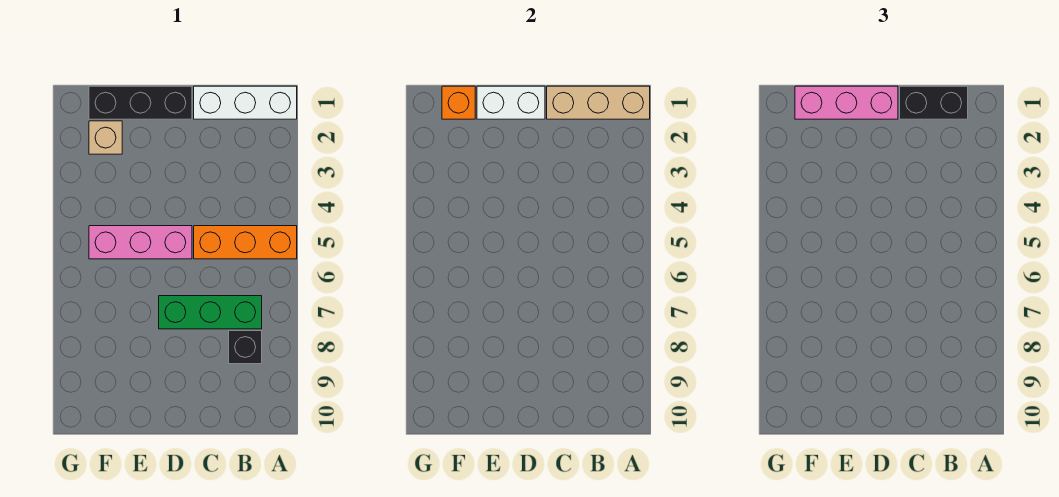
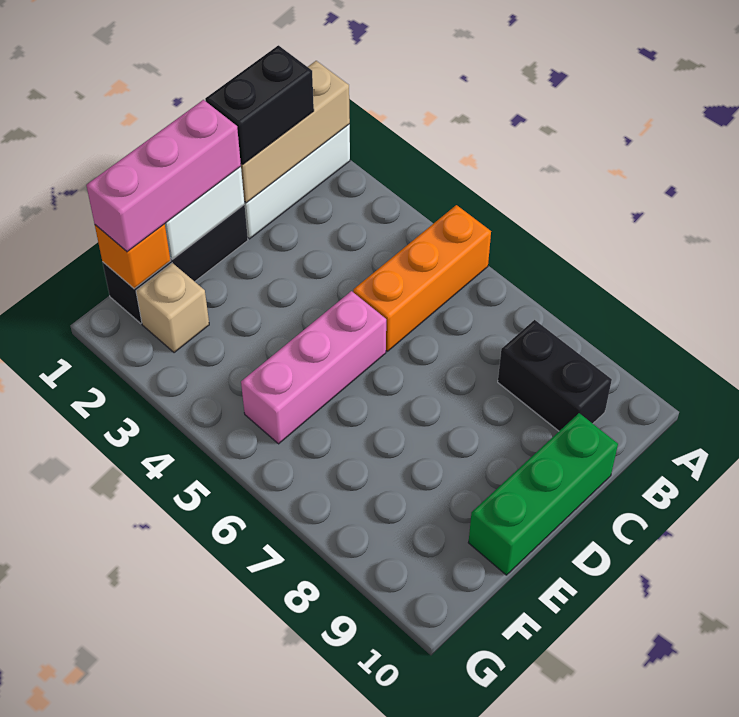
green 1x3 brick [159,296,262,329] -> green 1x3 brick moved to [468,413,618,575]
black 1x1 brick [229,331,262,364] -> black 1x2 brick [498,320,612,431]

